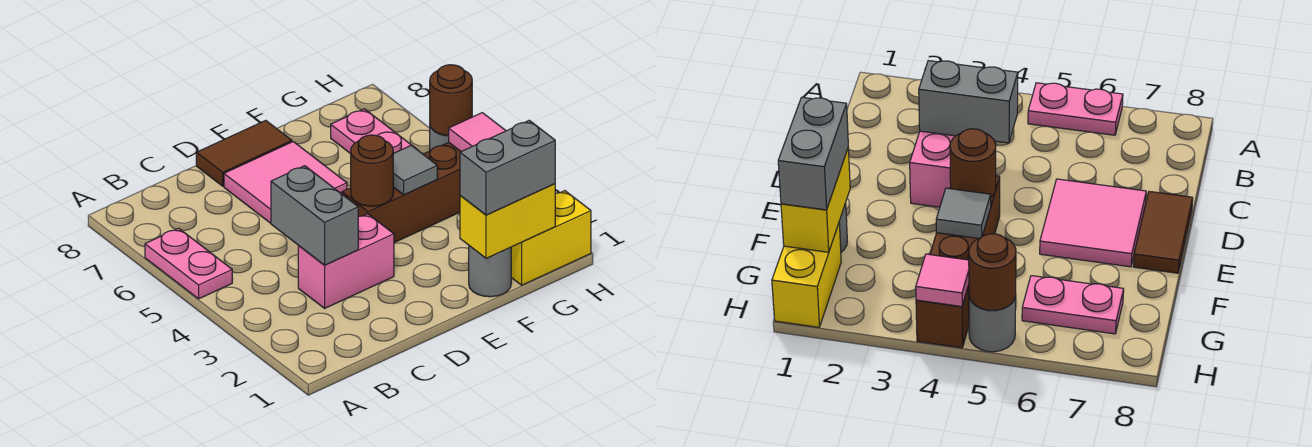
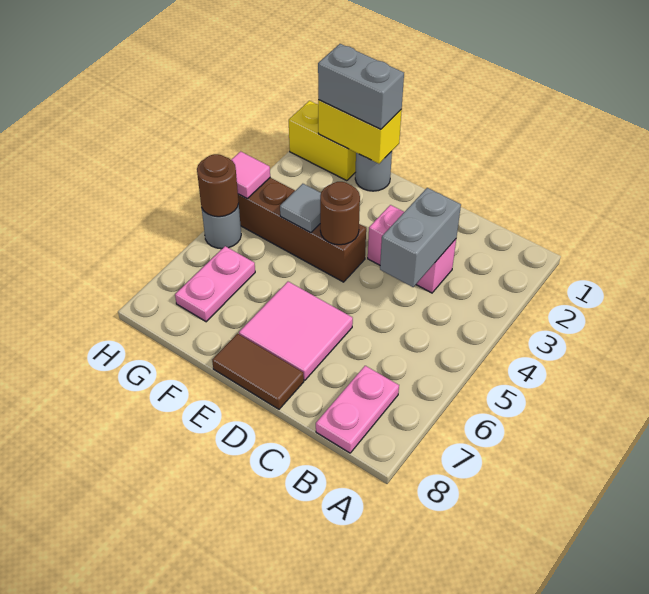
pink 1x2 plate [145,228,232,299] -> pink 1x2 plate moved to [316,366,399,453]

